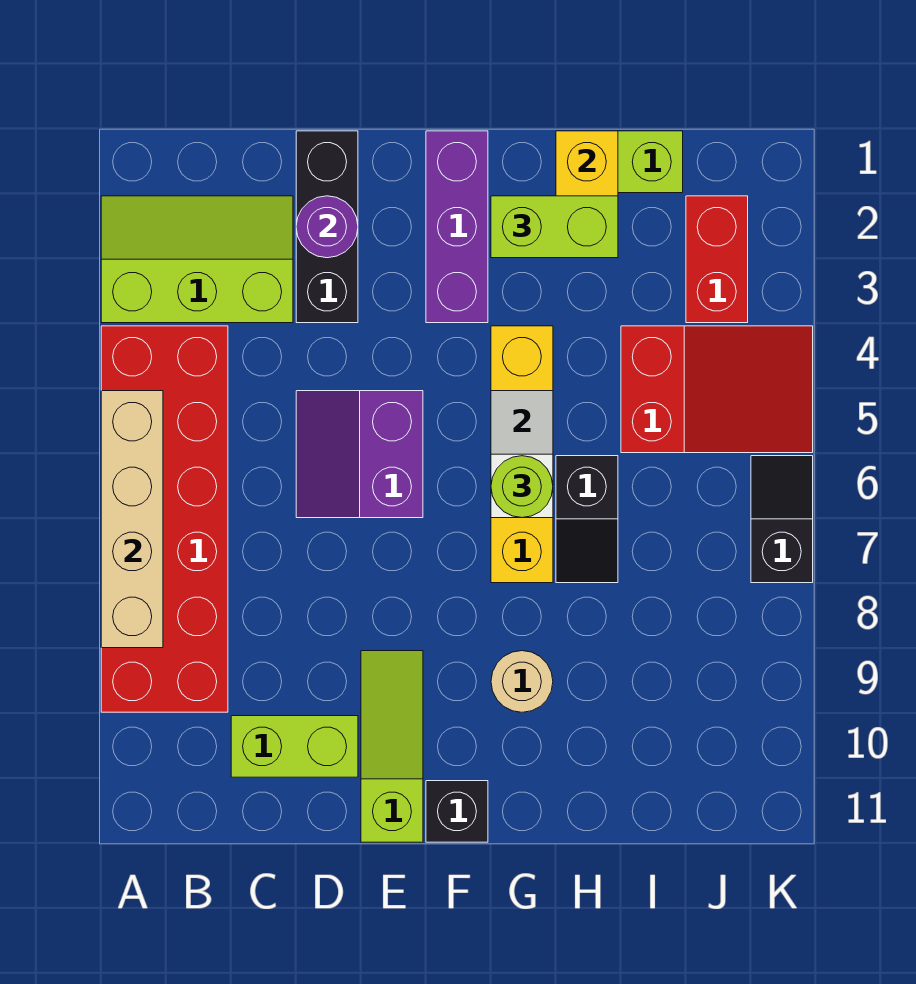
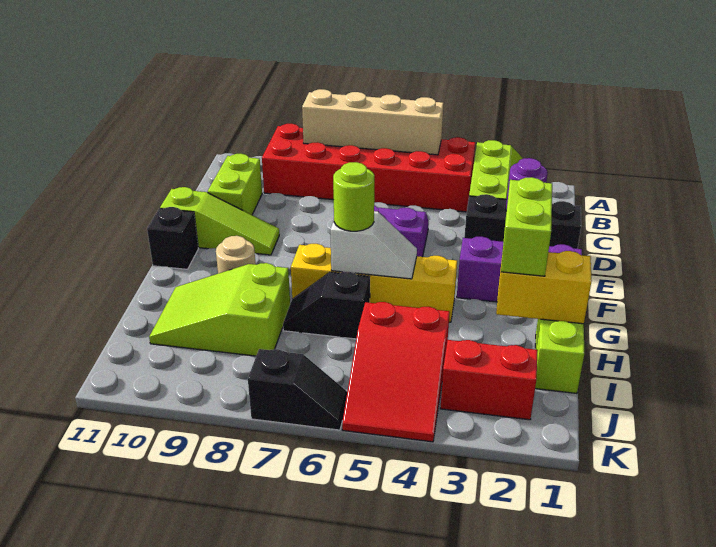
none -> lime 2x3 slope [149,263,290,356]

